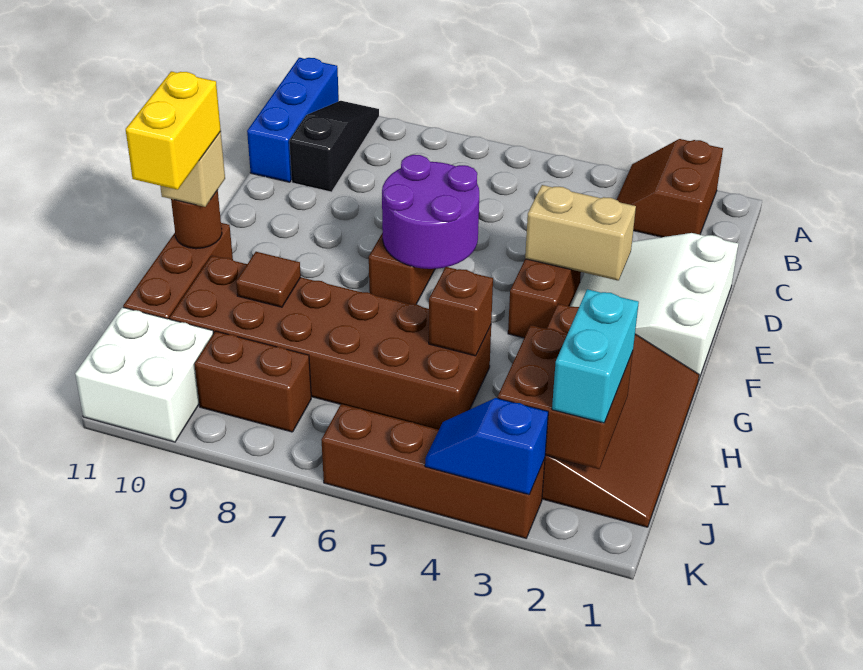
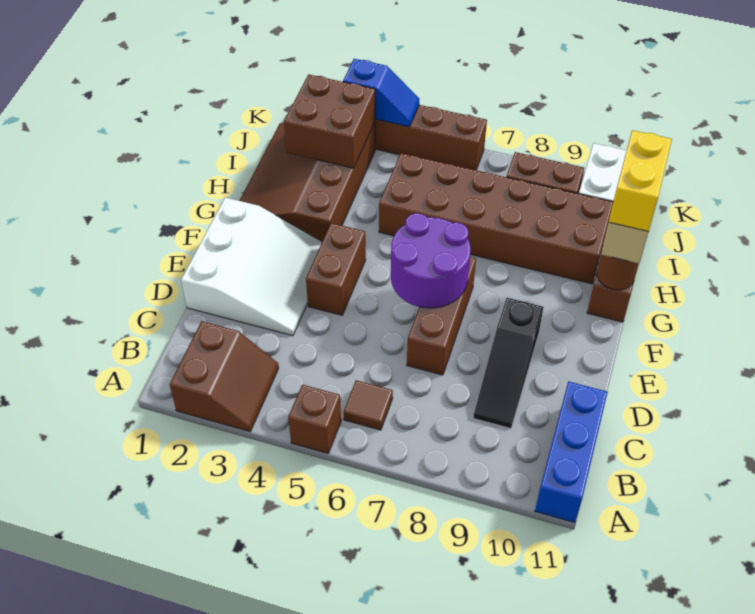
black 1x3 slope [289,101,379,192] -> black 1x3 slope moved to [473,298,544,429]
tan 1x2 brick [525,185,636,281] -> none
brown 1x1 brick [429,267,493,356] -> brown 1x1 brick moved to [288,385,341,453]
brown 1x1 tile [236,252,301,307] -> brown 1x1 tile moved to [343,380,393,430]
cyan 1x2 brick [552,289,639,423] -> none

